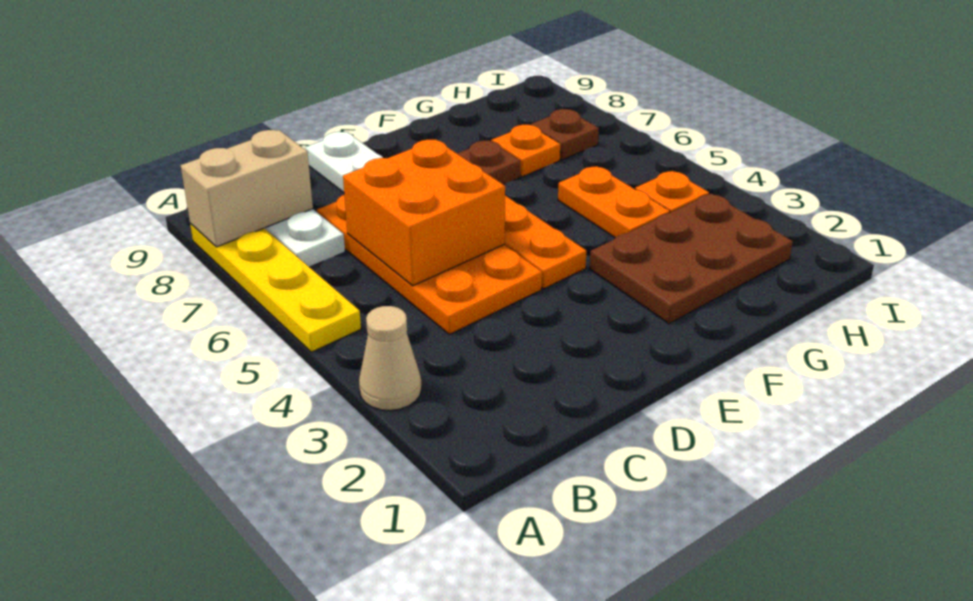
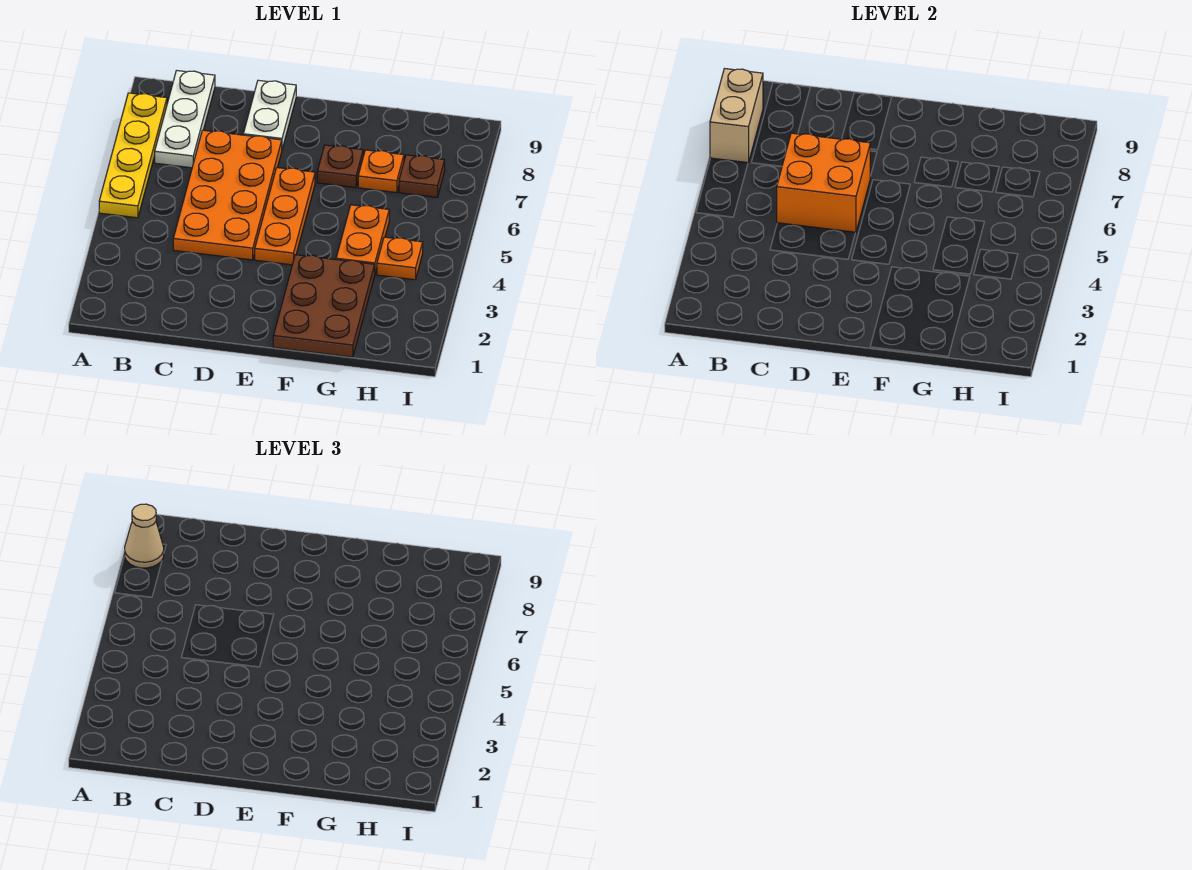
tan 1x1 cone [359,306,422,411] -> tan 1x1 cone moved to [125,504,164,568]
tan 1x2 brick [181,130,313,247] -> tan 1x2 brick turned to [710,69,763,163]
brown 2x3 plate [589,194,793,324] -> brown 2x3 plate turned to [273,255,375,357]

